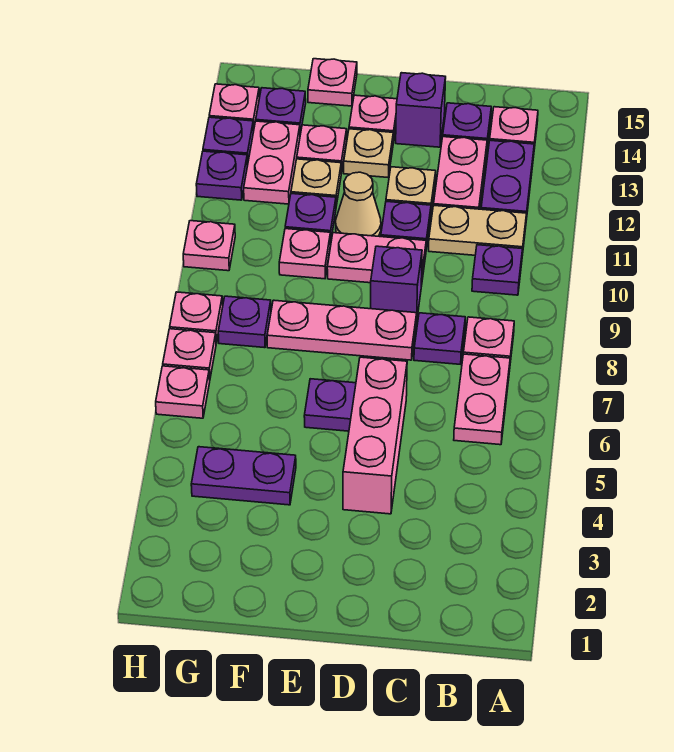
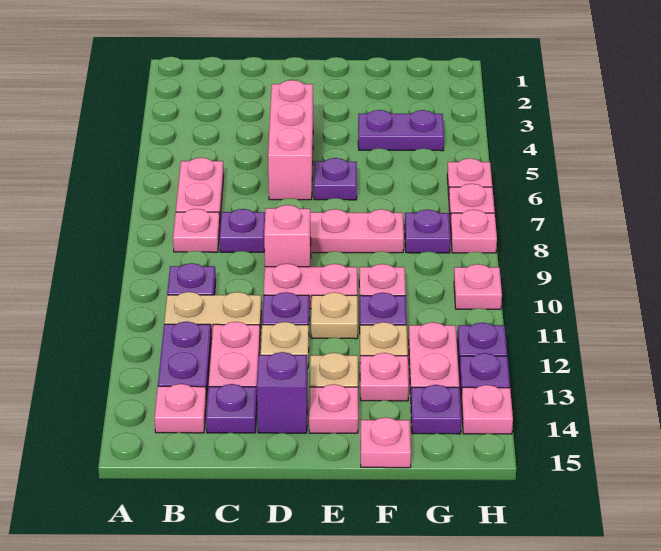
purple 1x1 brick [371,246,422,323] -> pink 1x1 brick [264,205,311,267]
tan 1x1 cone [336,172,381,236] -> tan 1x1 plate [311,292,358,339]

